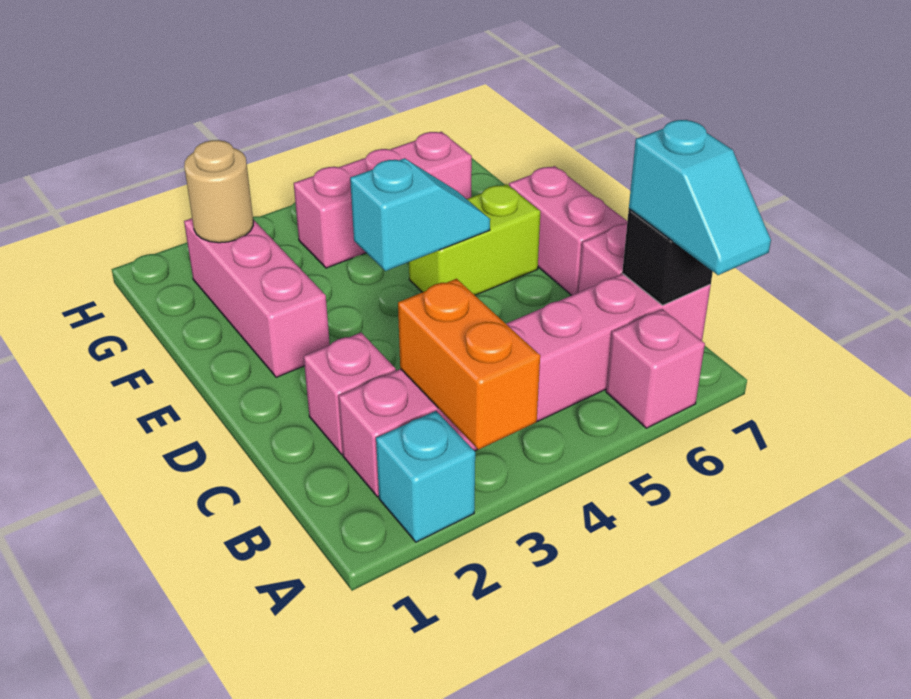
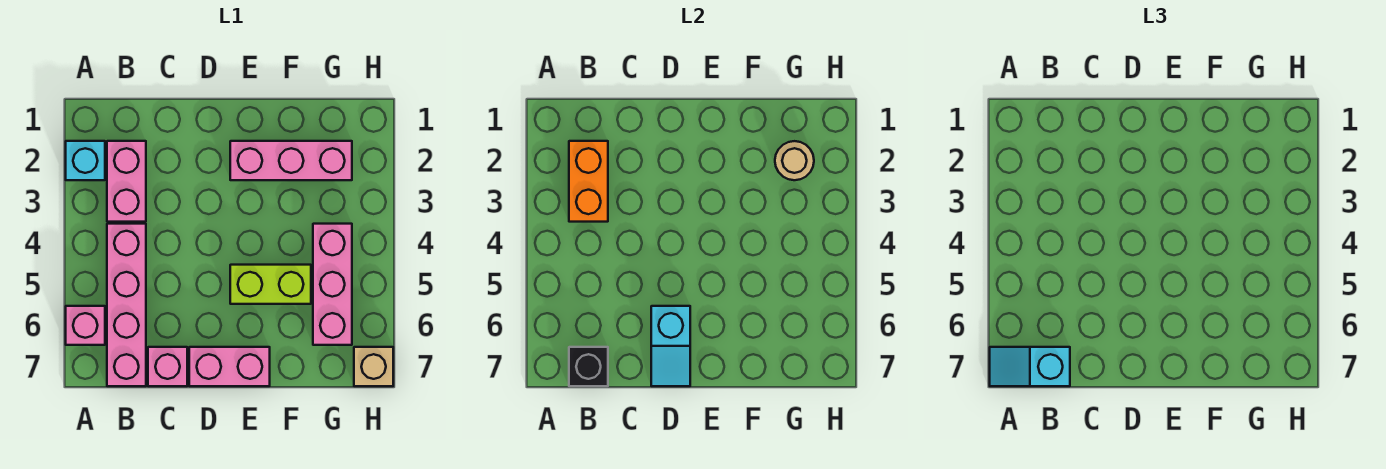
orange 1x2 brick [398,279,540,450] -> orange 1x2 brick turned to [569,141,608,222]
pink 1x1 brick [304,333,396,455] -> none
cyan 1x2 slope [350,158,490,271] -> cyan 1x2 slope moved to [651,306,690,386]
lime 1x2 brick [409,184,540,295] -> lime 1x2 brick turned to [230,265,311,304]
none -> tan 1x1 brick [354,347,393,386]

